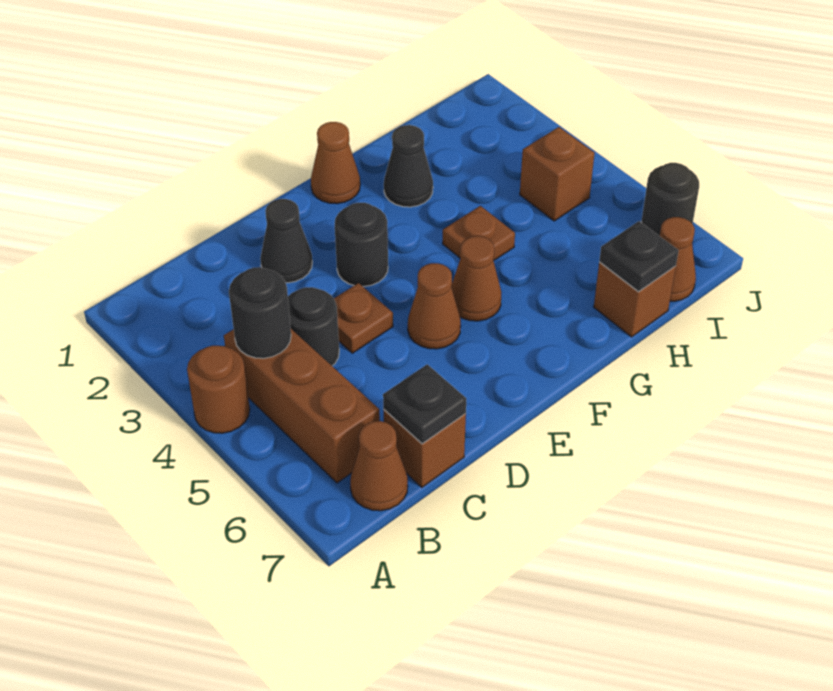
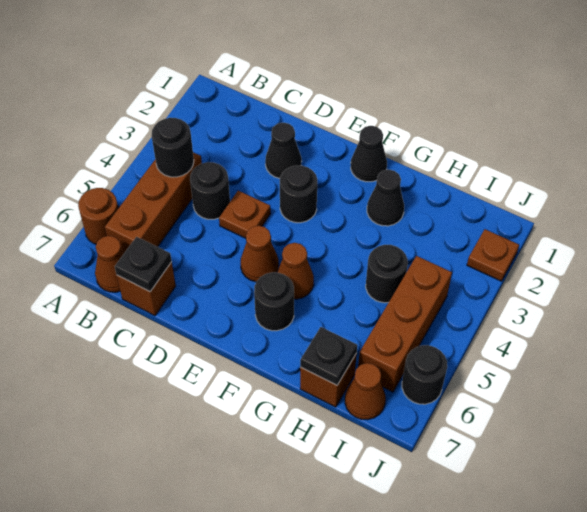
brown 1x1 round brick [187,346,250,433] -> brown 1x1 round brick moved to [78,188,118,244]
brown 1x1 cone [311,122,360,204] -> black 1x1 cone [351,126,387,182]
none -> black 1x1 round brick [254,272,294,331]
brown 1x1 plate [443,206,515,261] -> brown 1x1 plate moved to [467,229,519,281]
none -> black 1x1 round brick [366,245,408,303]
brown 1x1 brick [520,127,594,221] -> brown 1x3 brick [358,256,452,392]

